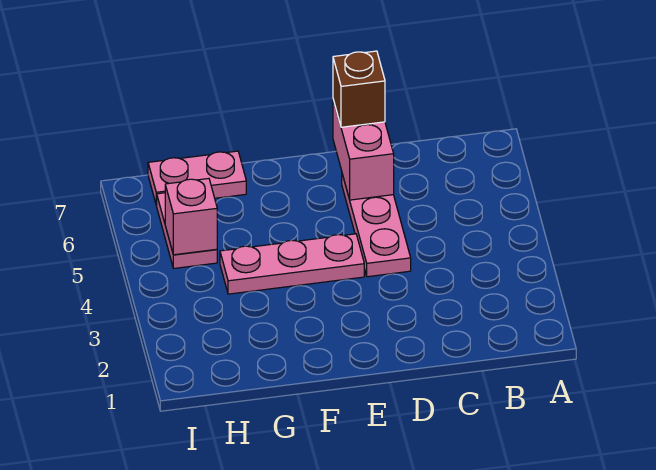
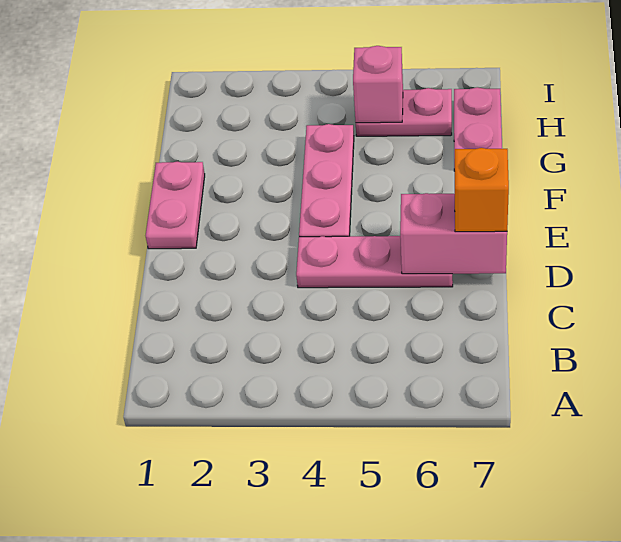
brown 1x1 brick [333,51,385,127] -> orange 1x1 brick [455,148,509,232]
none -> pink 1x2 plate [146,162,205,249]

